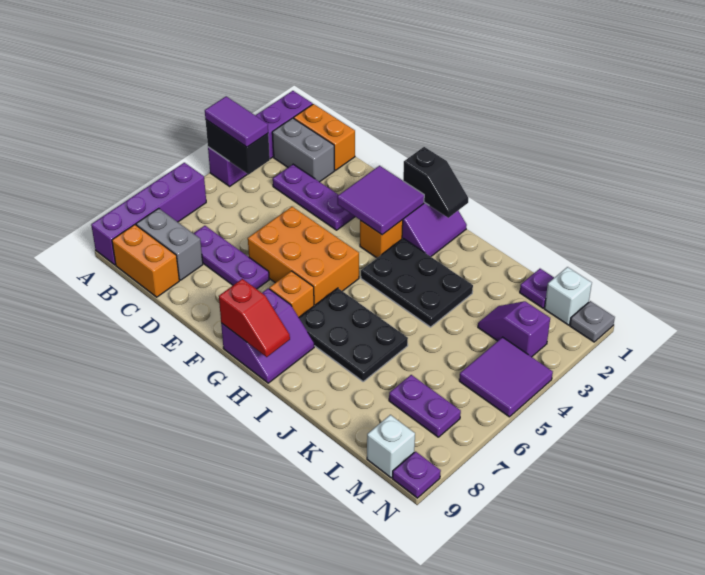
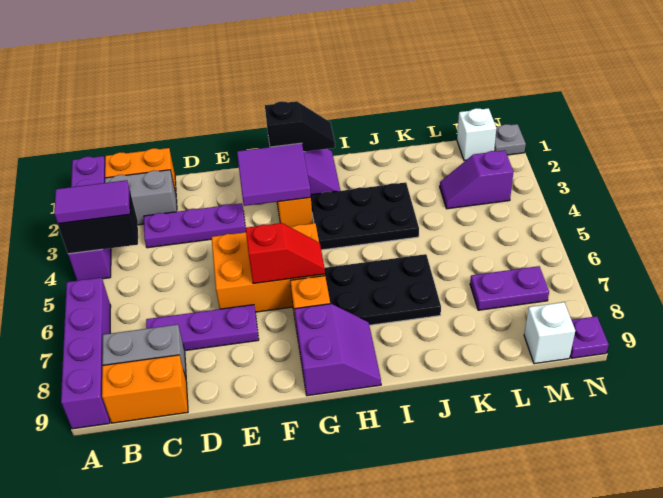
red 1x2 slope [219,279,290,357] -> red 1x2 slope moved to [246,223,325,284]
purple 1x1 plate [520,269,554,308] -> none
purple 2x2 tile [459,337,553,417] -> none

